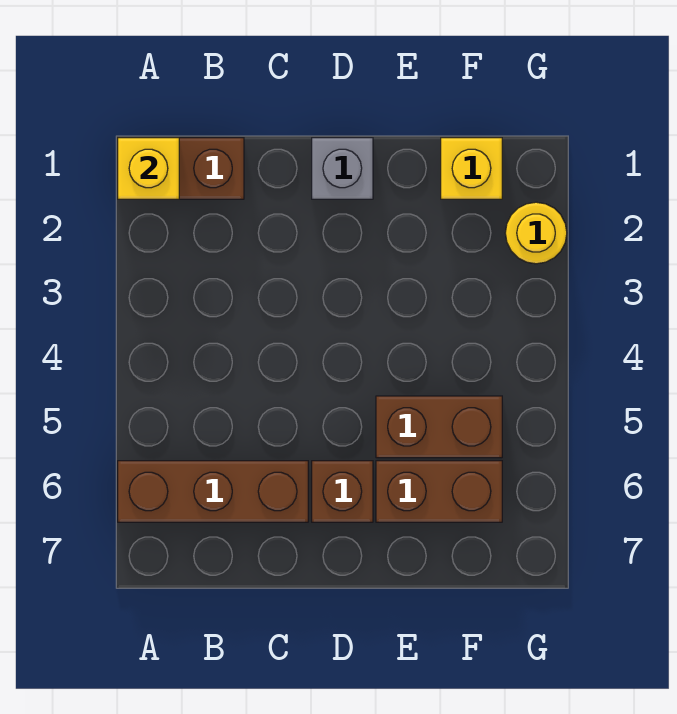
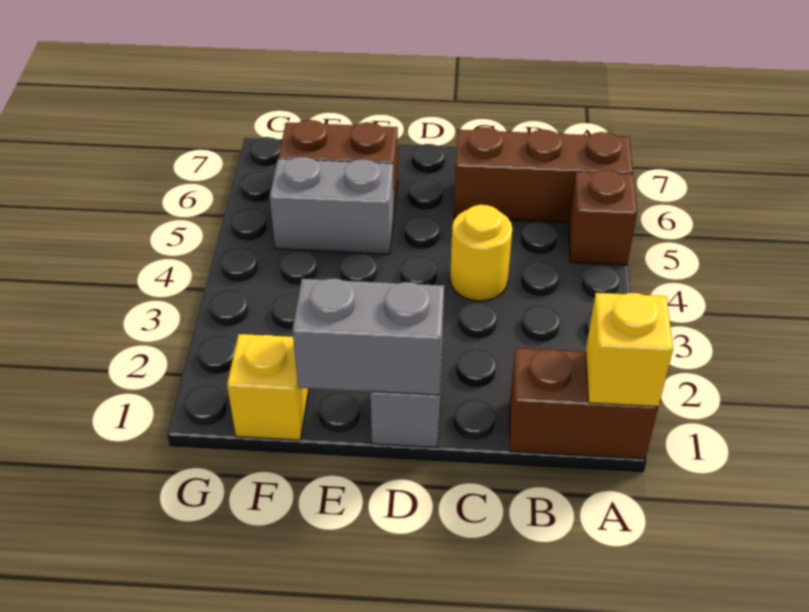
none -> grey 1x2 brick [292,279,444,395]
brown 1x1 brick [312,461,373,522] -> brown 1x1 brick moved to [568,170,637,265]
brown 1x2 brick [376,396,502,458] -> grey 1x2 brick [270,157,394,254]
yellow 1x1 round brick [505,202,567,264] -> yellow 1x1 round brick moved to [450,205,512,301]

